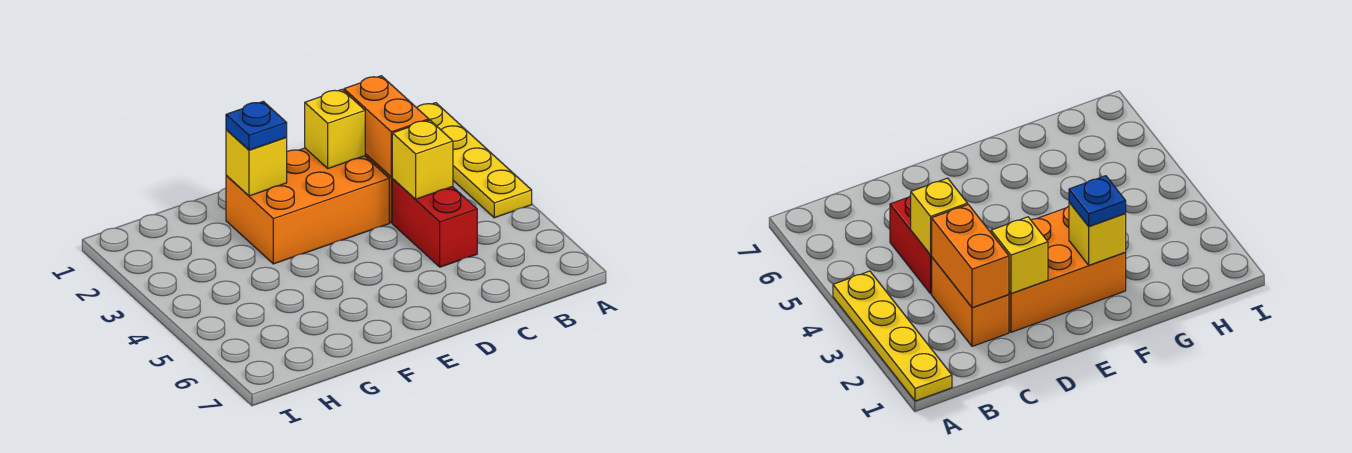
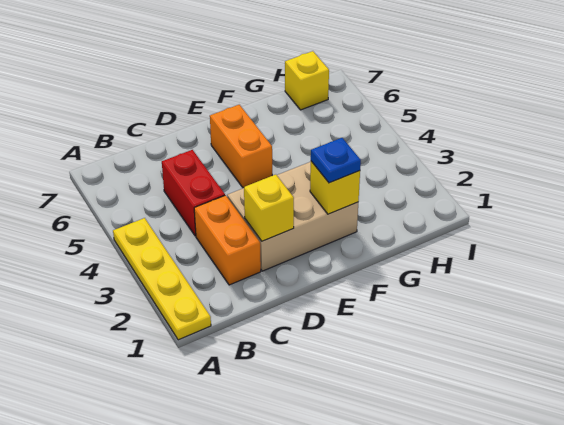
orange 1x2 brick [344,76,429,177] -> orange 1x2 brick moved to [210,105,272,187]
yellow 1x1 brick [392,120,453,199] -> yellow 1x1 brick moved to [285,51,329,110]
orange 2x3 brick [226,148,389,264] -> tan 2x3 brick [227,162,358,271]

